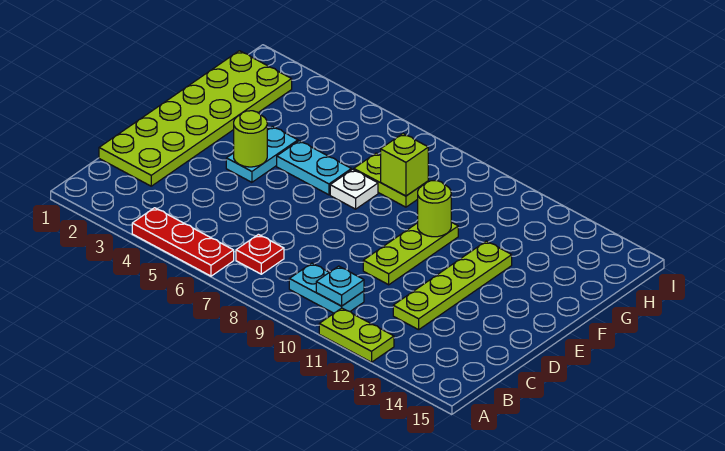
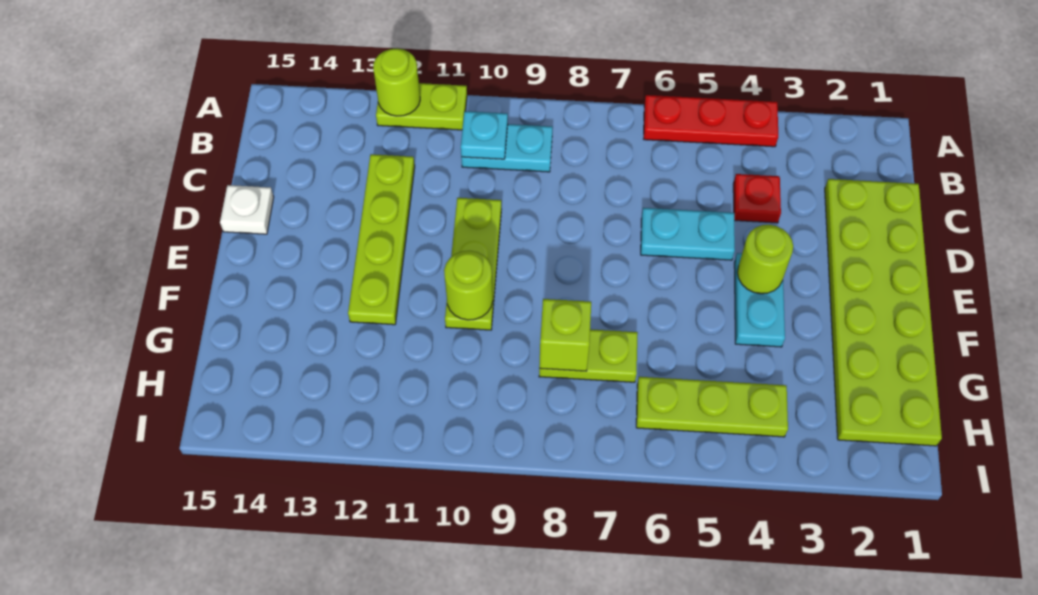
none -> lime 1x1 round brick [373,48,420,116]
red 1x1 plate [236,234,284,274] -> red 1x1 plate moved to [733,174,781,223]
cyan 1x2 plate [277,141,351,195] -> cyan 1x2 plate moved to [641,208,735,260]
white 1x1 plate [330,169,378,209] -> white 1x1 plate moved to [220,185,274,234]
none -> lime 1x3 plate [636,377,788,437]

